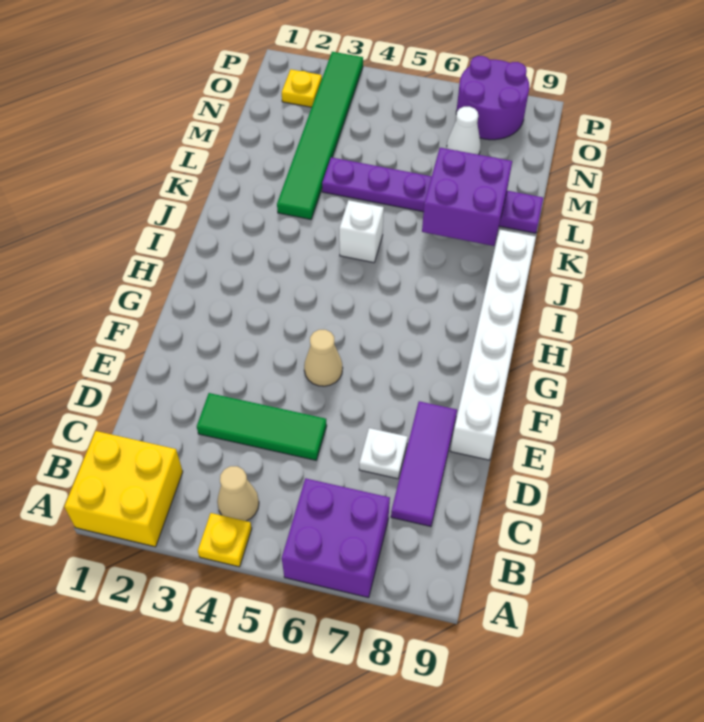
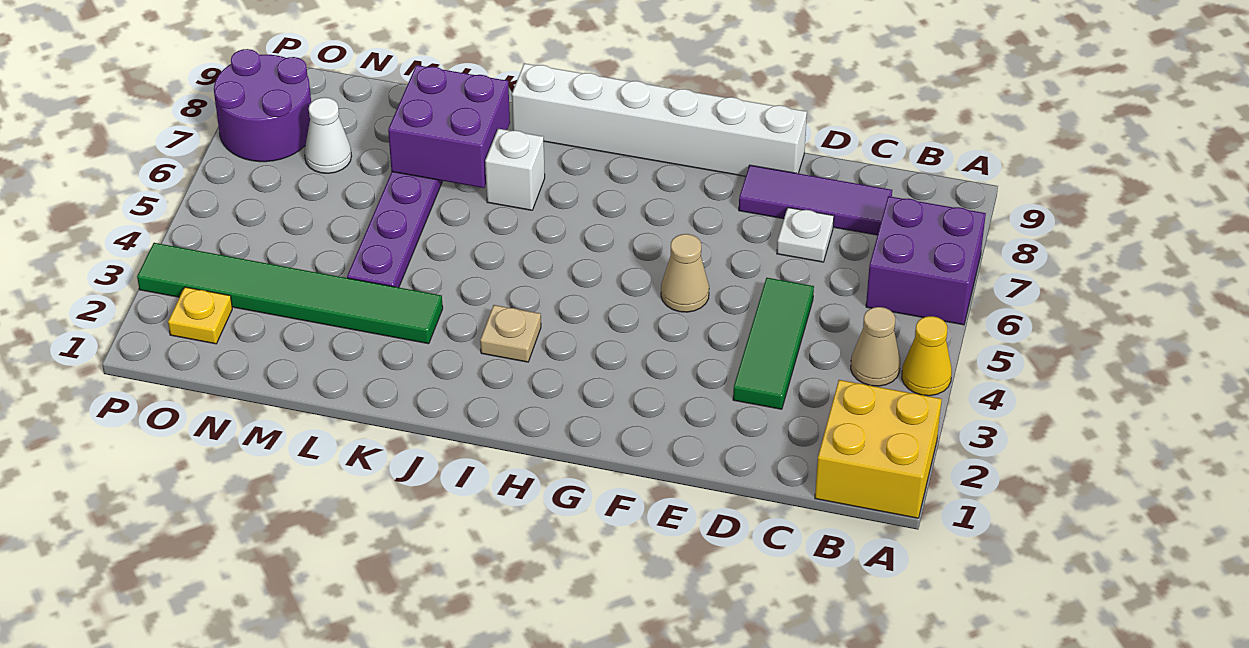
yellow 1x1 plate [198,513,252,567] -> yellow 1x1 cone [902,316,952,396]
none -> tan 1x1 plate [480,305,541,362]
white 1x1 brick [339,200,384,263] -> white 1x1 brick moved to [485,129,545,210]

